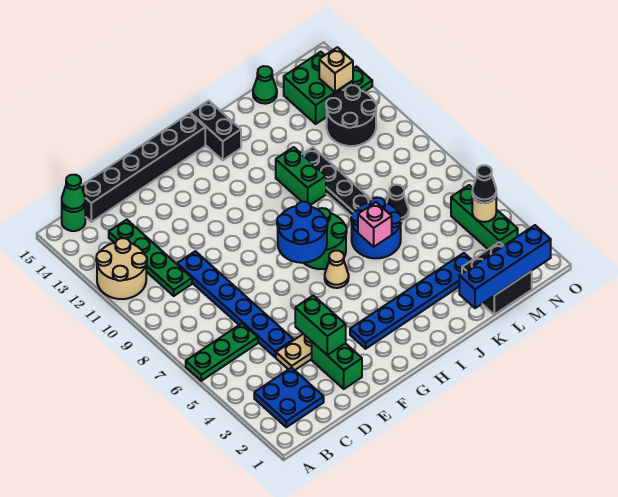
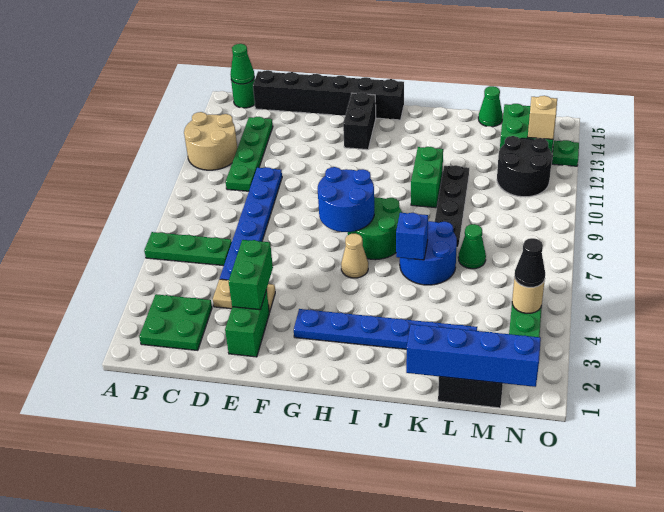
blue 2x2 plate [254,368,324,427] -> green 2x2 plate [139,294,212,350]
black 1x2 brick [191,101,241,160] -> black 1x2 brick moved to [343,92,376,150]
pink 1x1 brick [358,202,392,247] -> blue 1x1 brick [396,213,428,260]
black 1x1 cone [387,185,409,221] -> green 1x1 cone [458,224,486,269]

